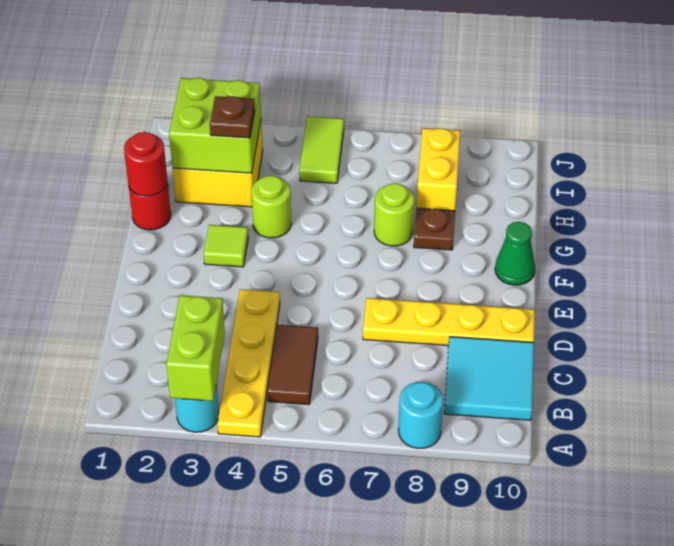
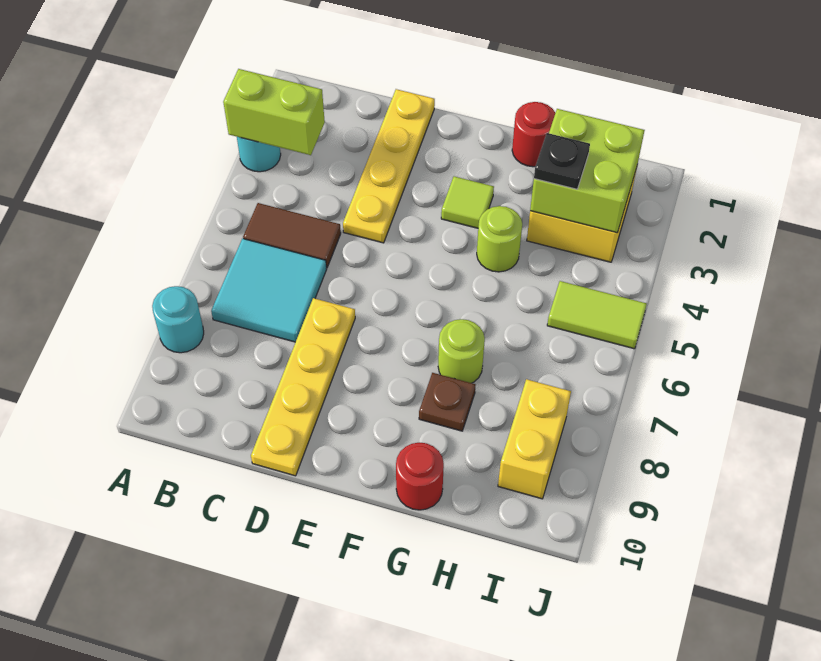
yellow 1x4 plate [218,289,280,437] -> yellow 1x4 plate turned to [343,89,435,243]
cyan 2x2 tile [444,337,534,420] -> cyan 2x2 tile moved to [211,239,327,342]
green 1x1 cone [495,222,535,285] -> none
red 1x1 round brick [124,132,167,196] -> red 1x1 round brick moved to [396,442,444,510]
brown 1x1 plate [210,96,255,138] -> black 1x1 plate [534,133,590,189]
yellow 1x2 brick [417,128,460,211] -> yellow 1x2 brick turned to [498,379,571,499]

